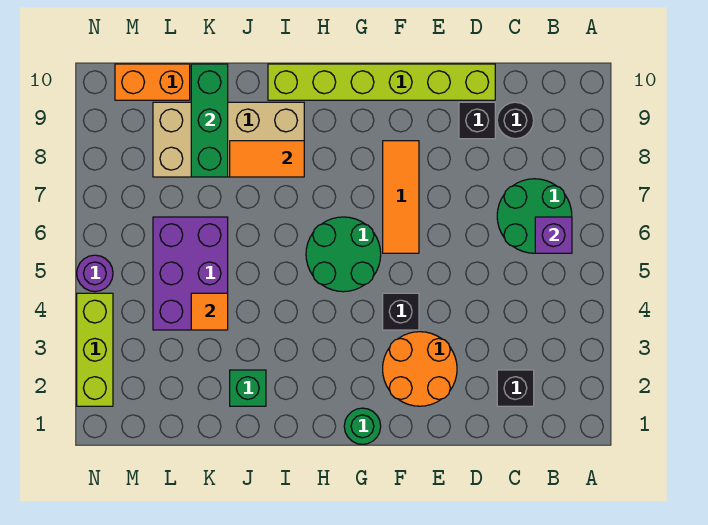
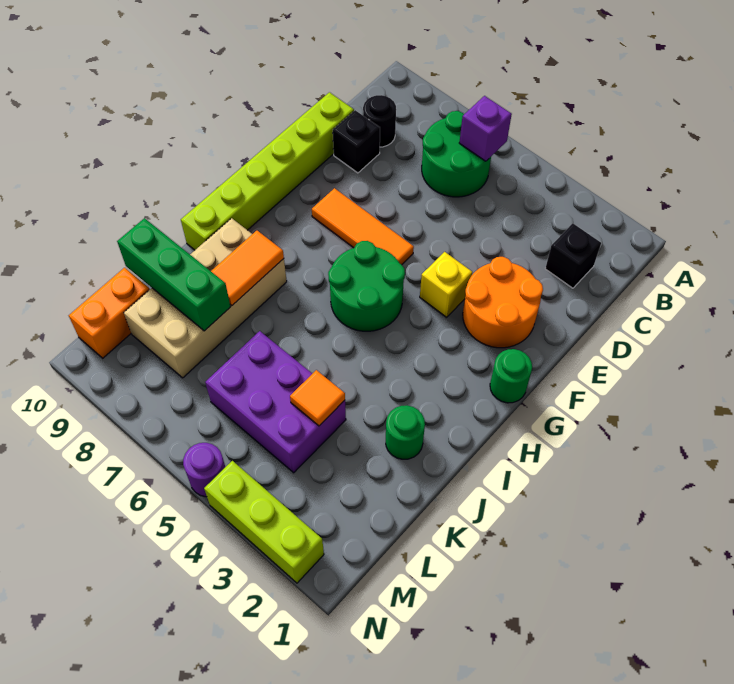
black 1x1 brick [383,293,419,330] -> yellow 1x1 brick [420,252,472,317]
green 1x1 brick [230,370,266,406] -> green 1x1 round brick [386,405,425,459]

